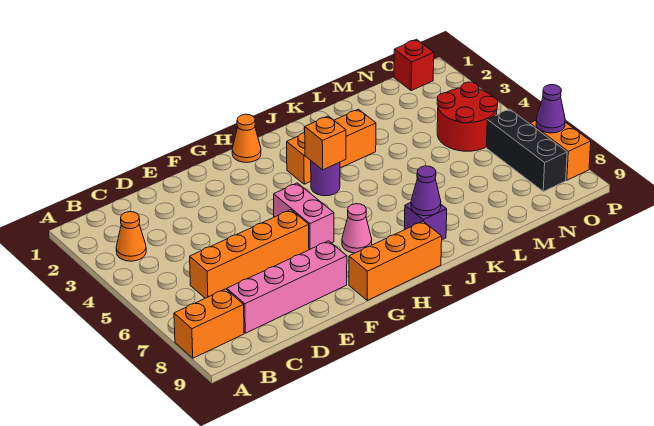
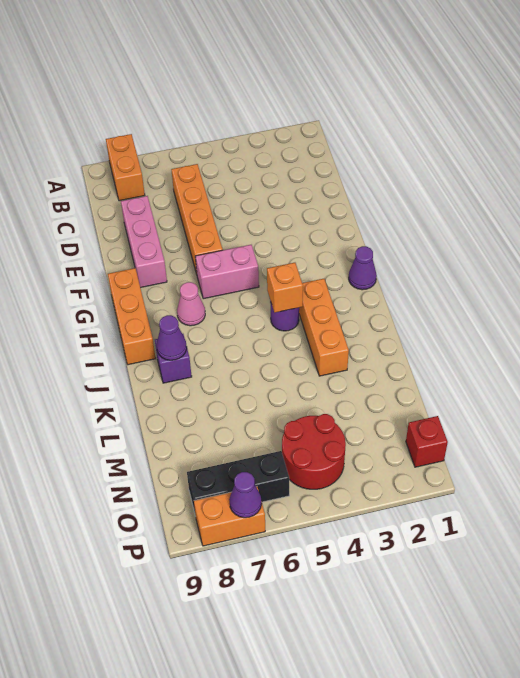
orange 1x1 cone [116,212,146,261] -> none
pink 1x4 brick [227,241,347,333] -> pink 1x3 brick [121,196,167,288]
orange 1x1 cone [232,114,261,163] -> purple 1x1 cone [349,246,377,290]

